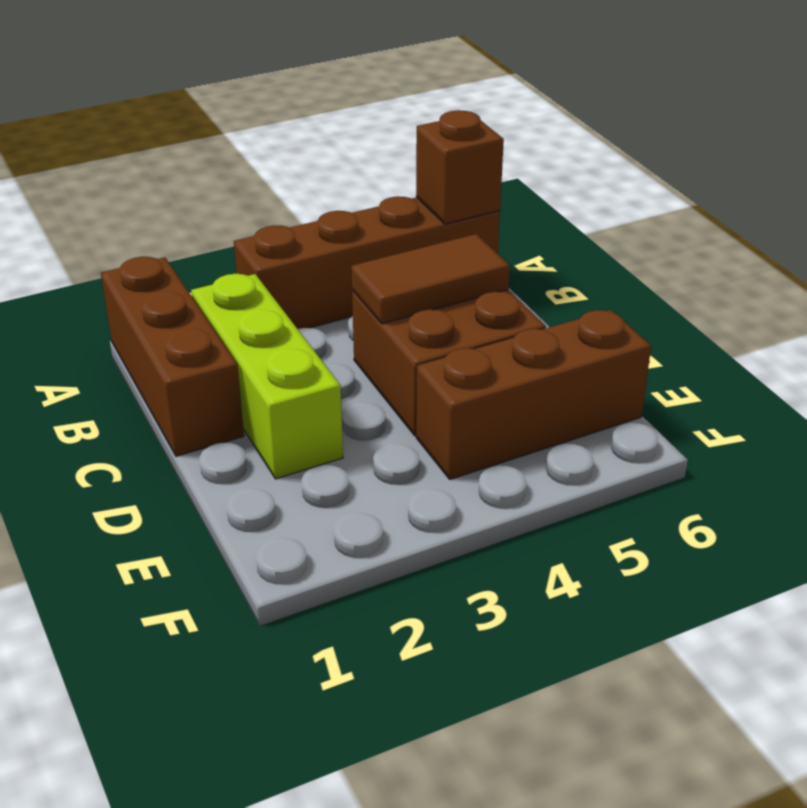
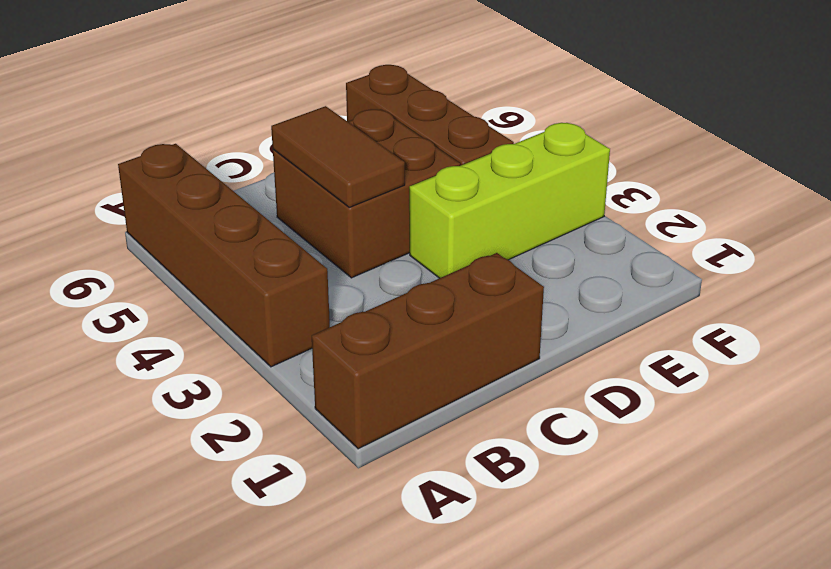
brown 1x1 brick [416,110,504,224] -> none
lime 1x3 brick [191,274,343,479] -> lime 1x3 brick moved to [409,123,610,278]

